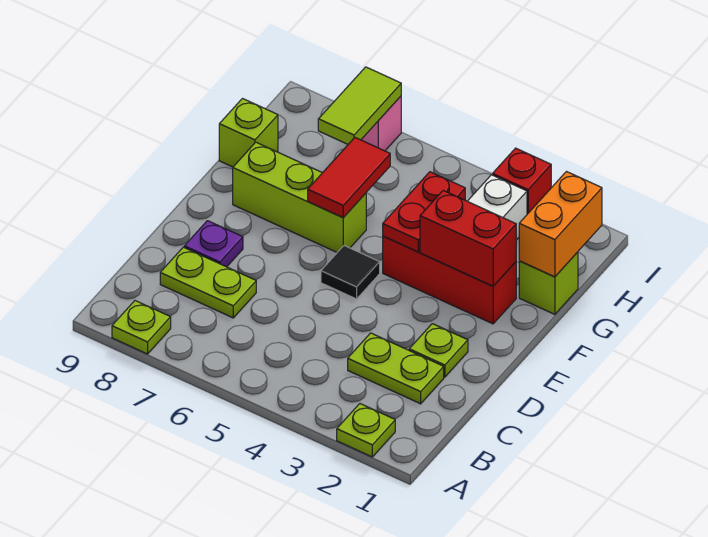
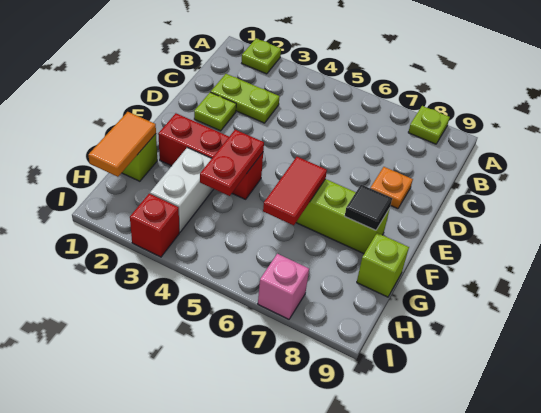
lime 1x2 plate [160,247,256,318] -> none
purple 1x1 plate [184,221,243,267] -> orange 1x1 plate [370,167,413,209]
black 1x1 tile [321,246,380,299] -> black 1x1 tile moved to [345,185,392,230]
red 1x2 brick [420,190,516,286] -> none
orange 1x2 brick [519,172,602,277] -> orange 1x2 tile [89,112,156,177]
lime 1x2 tile [318,67,401,144] -> none

